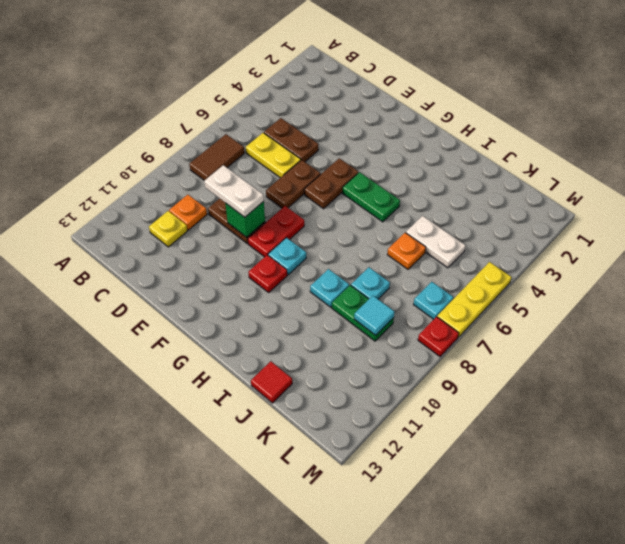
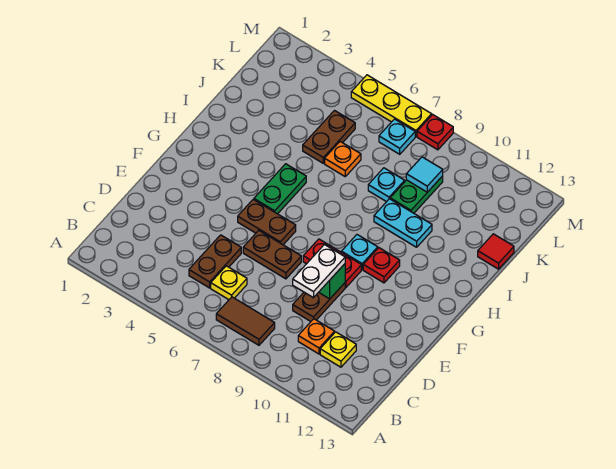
yellow 1x2 plate [246,133,301,178] -> yellow 1x1 plate [211,266,247,300]
cyan 1x1 plate [310,269,349,307] -> cyan 1x2 plate [374,199,432,247]
white 1x2 plate [406,216,465,268] -> brown 1x2 plate [303,111,355,163]

